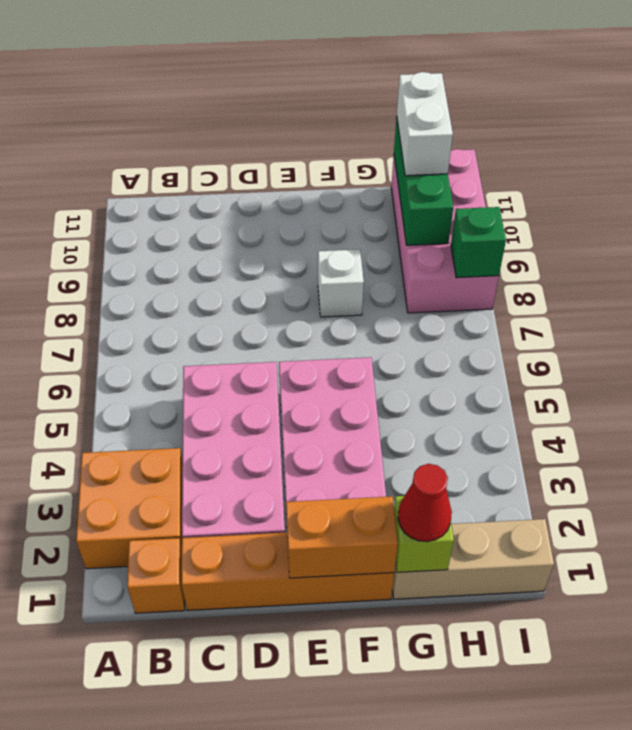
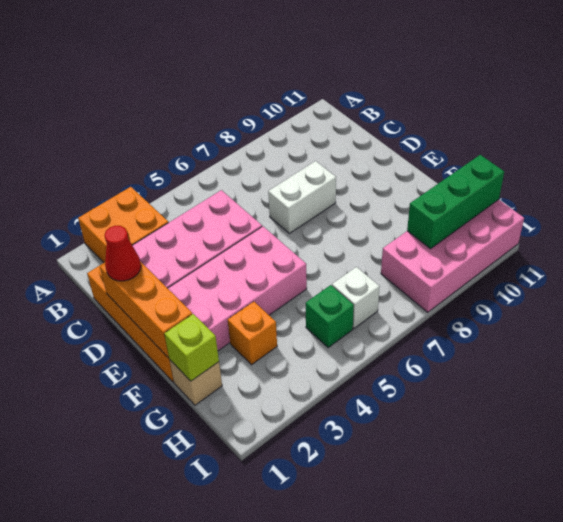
orange 1x1 brick [127,538,185,613] -> orange 1x1 brick moved to [228,302,277,365]
orange 1x2 brick [286,496,398,578] -> orange 1x3 brick [100,262,192,358]
white 1x1 brick [318,249,364,317] -> white 1x1 brick moved to [332,267,380,329]
tan 1x3 brick [392,519,554,599] -> tan 1x1 brick [170,360,222,405]
red 1x1 cone [398,464,452,542] -> red 1x1 cone moved to [105,226,141,281]
white 1x2 brick [397,72,453,176] -> white 1x2 brick moved to [268,161,336,233]
green 1x1 brick [451,207,506,278] -> green 1x1 brick moved to [306,285,354,348]

